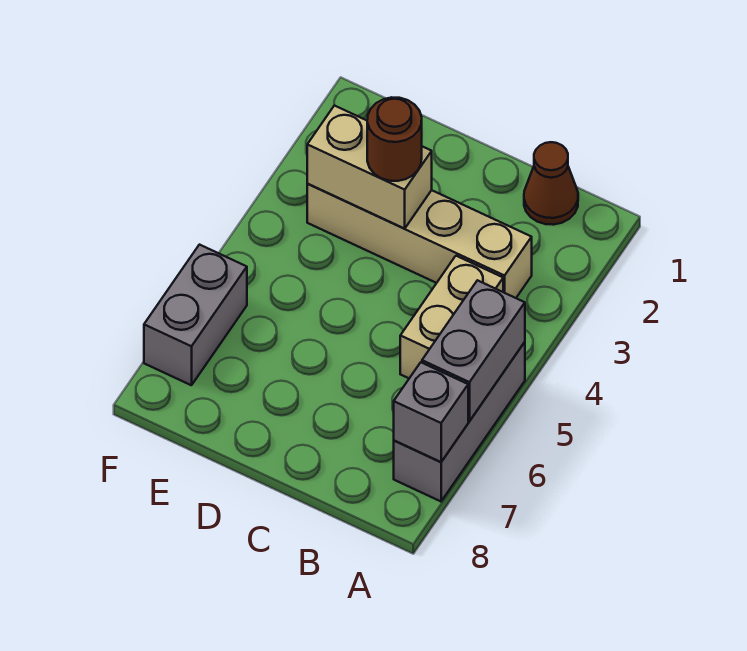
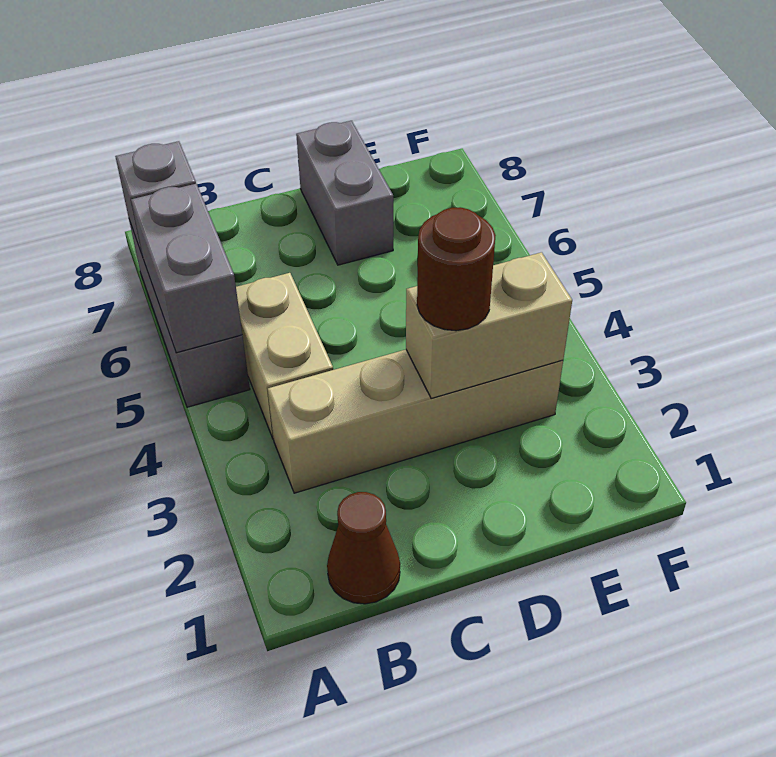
grey 1x2 brick [144,245,247,385] -> grey 1x2 brick moved to [296,121,393,265]

